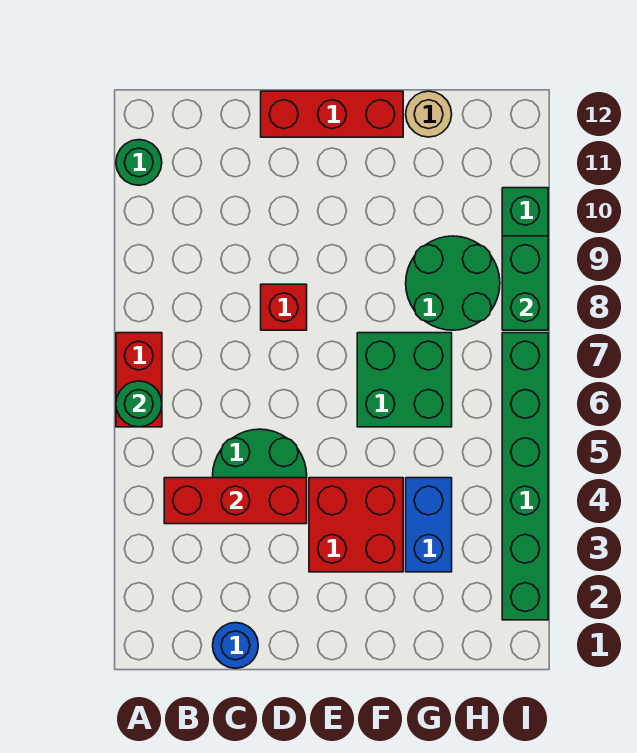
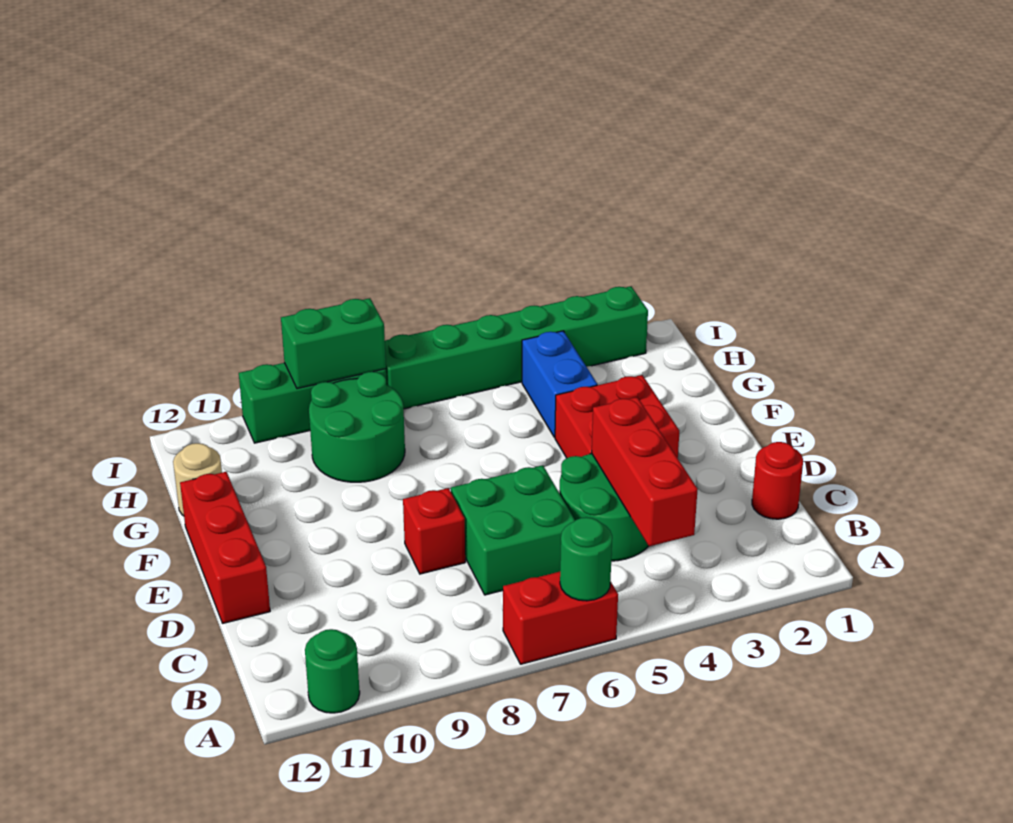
blue 1x1 round brick [213,623,258,668] -> red 1x1 round brick [752,442,803,519]
green 2x2 brick [357,333,452,427] -> green 2x2 brick moved to [451,465,575,595]
blue 1x2 brick [406,478,452,572] -> blue 1x2 brick turned to [522,331,597,437]

